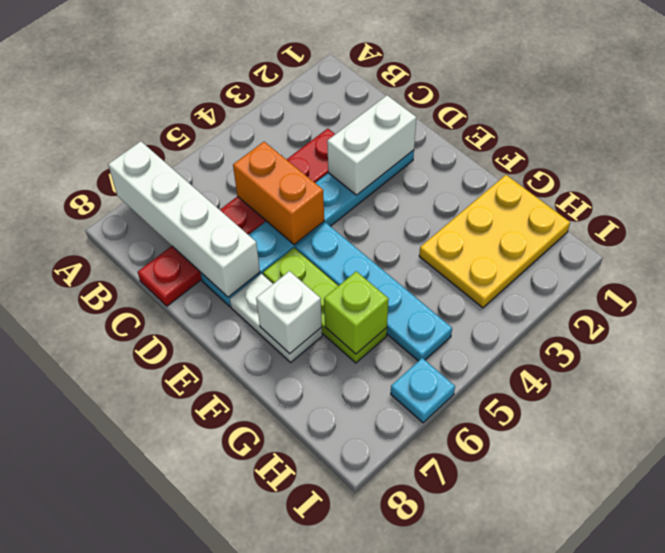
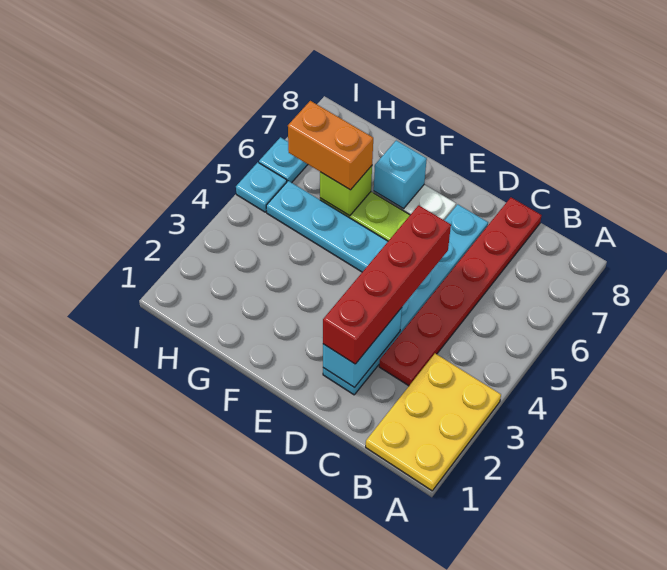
white 1x4 brick [108,141,260,297] -> none
orange 1x2 brick [233,142,324,245] -> orange 1x2 brick moved to [288,101,373,190]
white 1x2 brick [327,95,416,195] -> cyan 1x2 brick [323,308,402,388]
none -> red 1x4 brick [323,205,451,364]
white 1x1 brick [256,271,322,354] -> cyan 1x1 brick [374,140,427,209]
yellow 2x3 plate [419,175,570,308] -> yellow 2x3 plate moved to [366,354,501,491]
none -> cyan 1x1 plate [236,162,287,212]

